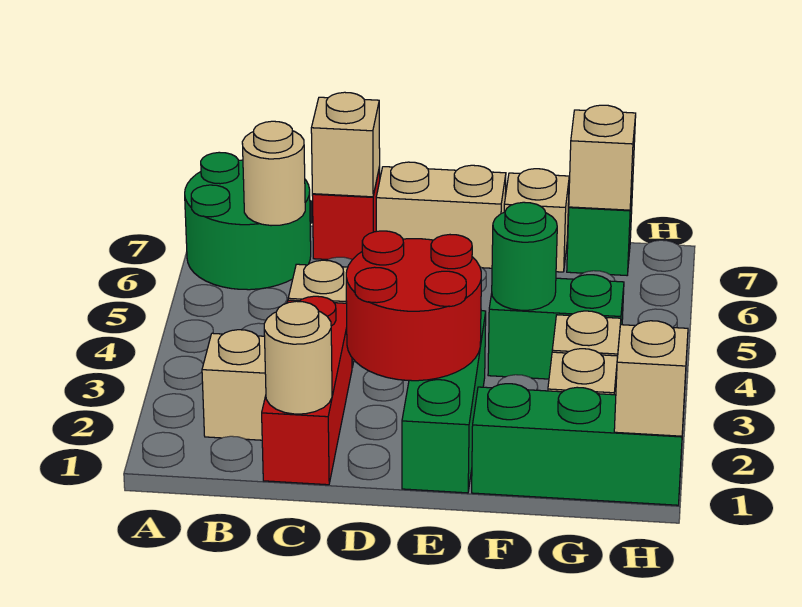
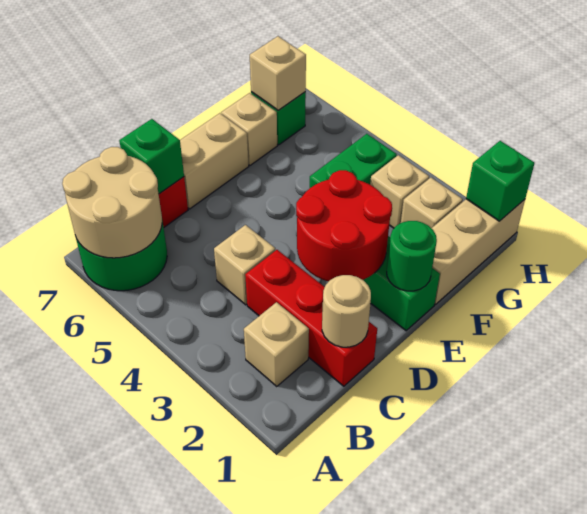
tan 1x1 round brick [242,121,305,226] -> tan 2x2 round brick [62,147,162,258]
tan 1x1 brick [311,92,380,197] -> green 1x1 brick [119,119,184,194]
green 1x3 brick [472,384,684,505] -> tan 1x3 brick [432,199,525,304]
green 1x1 round brick [492,202,557,310] -> green 1x1 round brick moved to [387,221,437,291]
tan 1x1 brick [614,321,688,436] -> green 1x1 brick [466,141,534,221]

